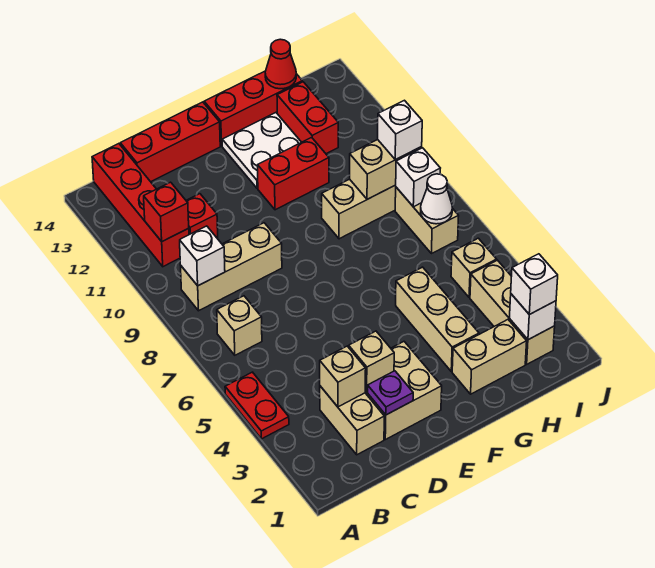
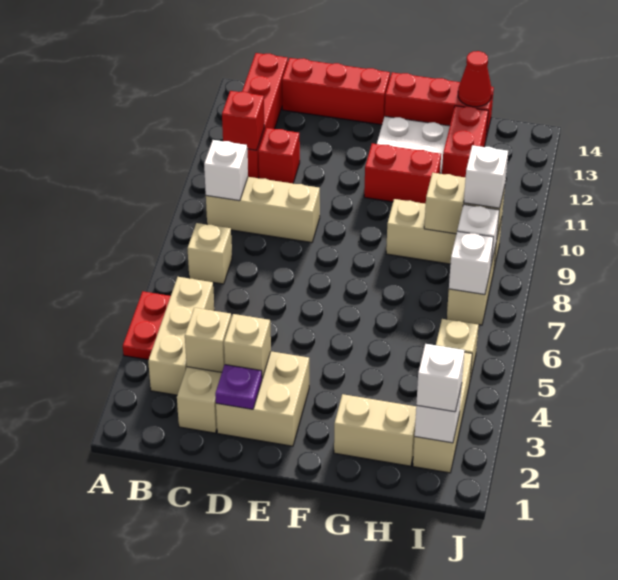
tan 1x3 brick [396,267,479,372] -> tan 1x3 brick moved to [148,277,214,395]
white 1x1 cone [421,174,452,224] -> white 1x1 brick [449,231,493,295]

